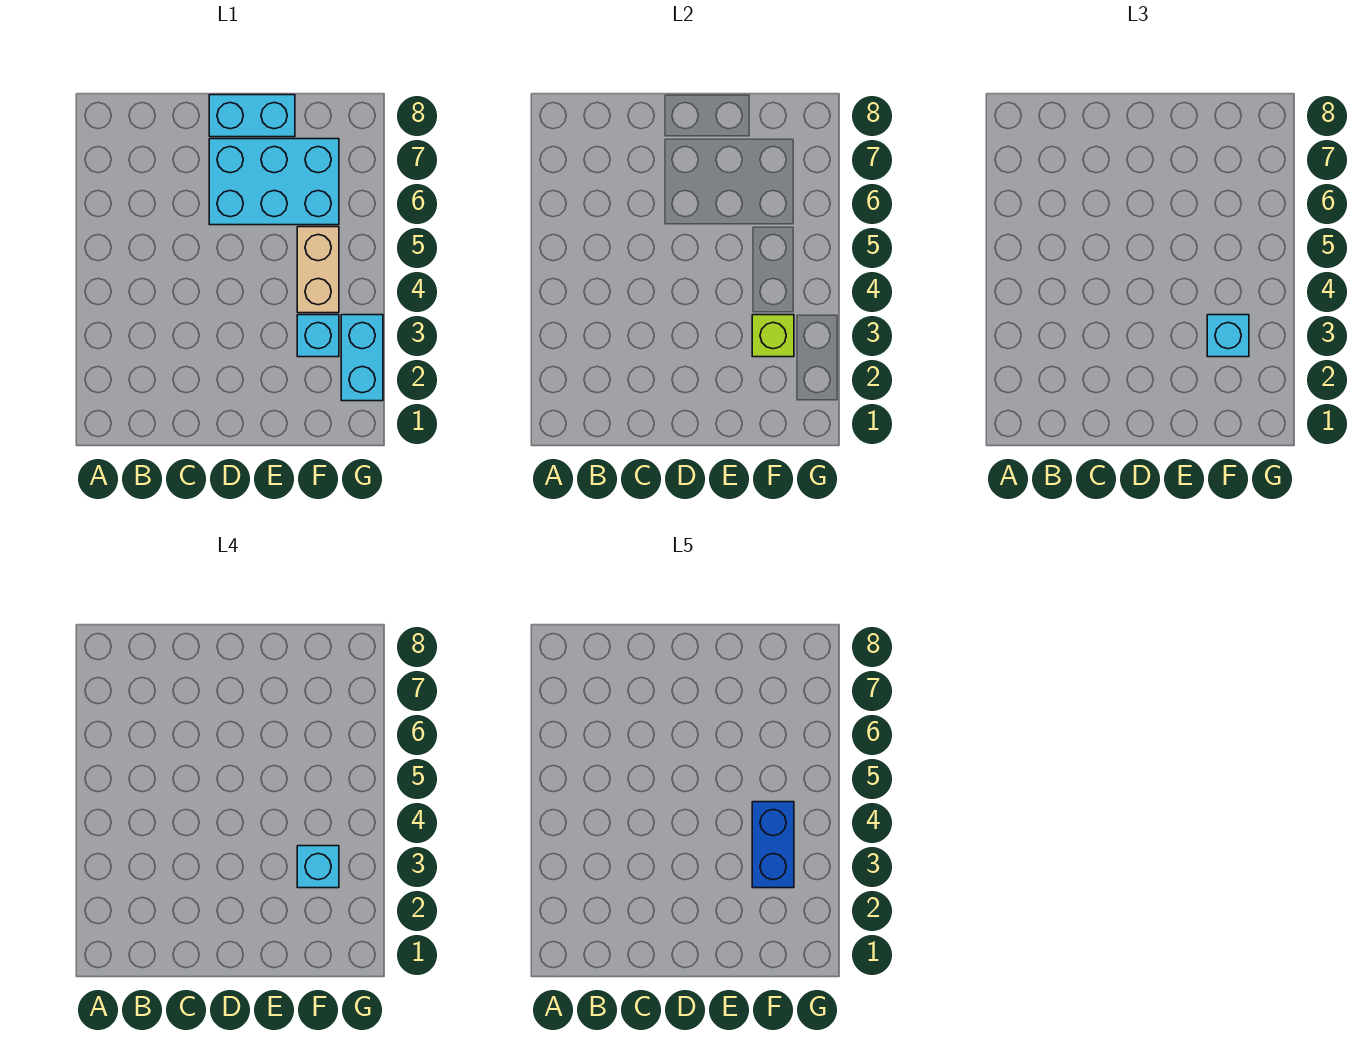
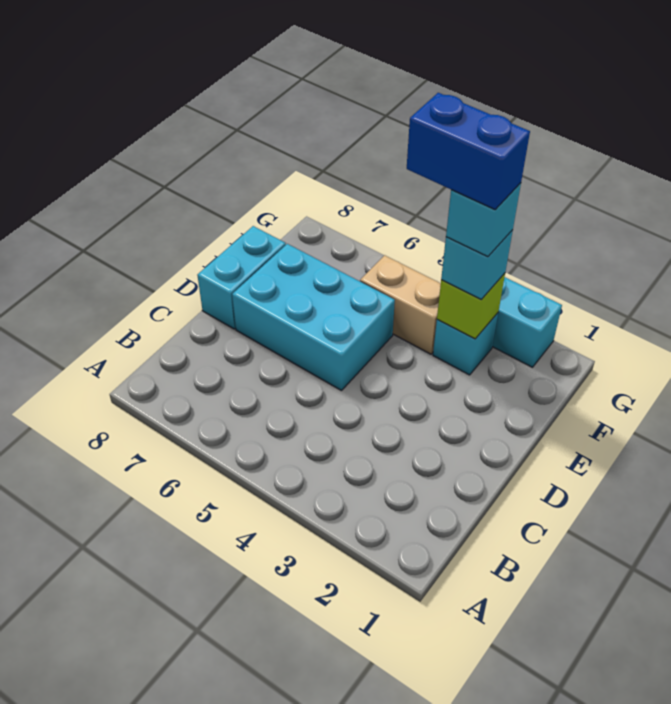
cyan 2x3 brick [209,139,339,225] -> cyan 2x3 brick turned to [232,244,395,391]

